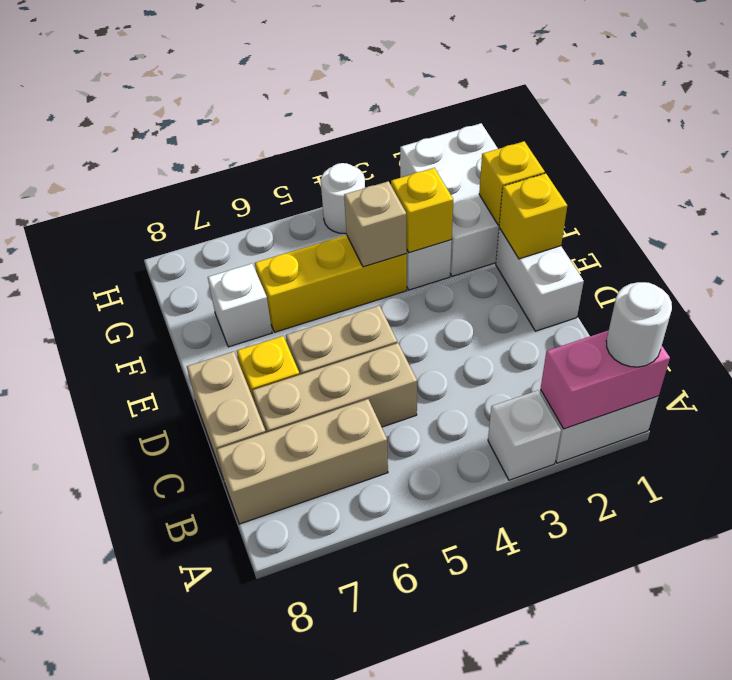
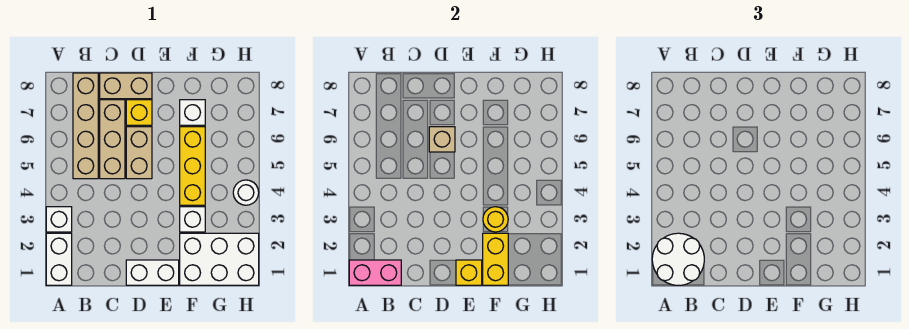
pink 1x2 brick [541,330,670,429] -> pink 1x2 brick turned to [349,260,401,285]
white 1x1 round brick [606,282,672,367] -> white 2x2 round brick [652,233,704,285]
tan 1x3 brick [217,399,388,524] -> tan 1x4 brick [73,73,98,179]
yellow 1x1 brick [479,141,545,225] -> yellow 1x2 brick [483,233,508,285]
yellow 1x1 brick [391,168,453,253] -> yellow 1x1 round brick [483,207,508,232]
tan 1x1 brick [344,181,407,267] -> tan 1x1 brick moved to [429,127,455,152]

